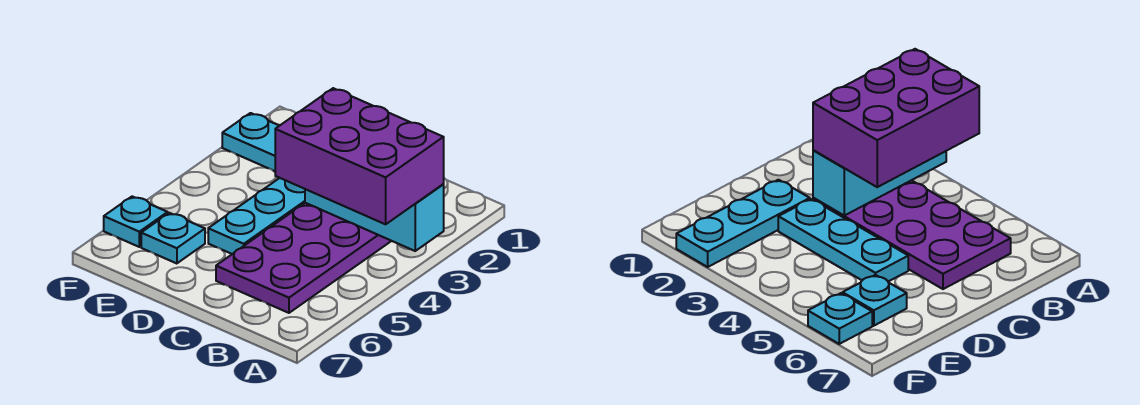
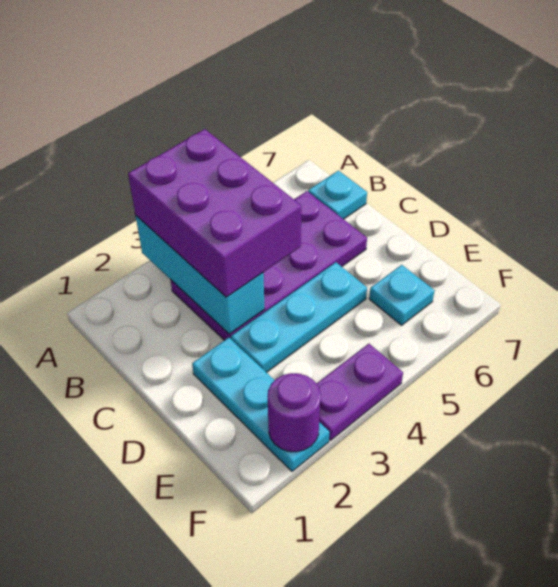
none -> purple 1x1 round brick [268,373,321,452]
none -> purple 1x2 plate [316,344,403,440]
cyan 1x1 plate [104,196,168,247] -> cyan 1x1 plate moved to [308,171,367,219]

